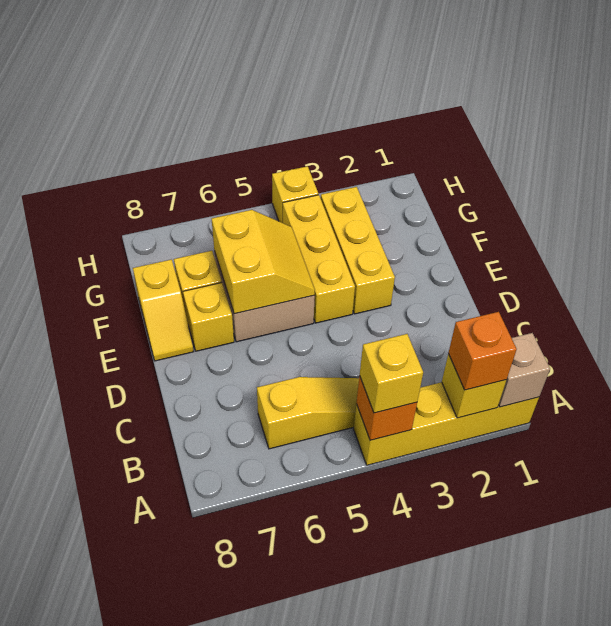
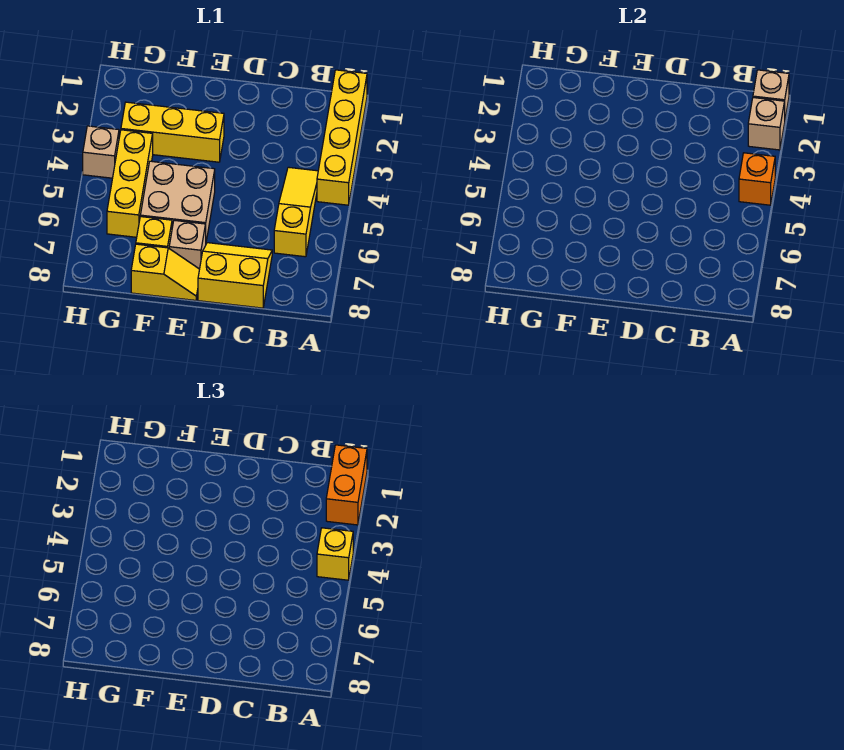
yellow 1x1 brick [442,354,506,418] -> tan 1x1 brick [748,98,785,150]
orange 1x1 brick [448,312,517,390] -> orange 1x2 brick [326,445,367,525]
yellow 1x3 brick [283,195,355,323] -> yellow 1x3 brick turned to [107,130,153,237]
yellow 2x2 slope [212,210,315,314] -> yellow 2x2 slope moved to [198,243,272,308]
yellow 1x1 brick [183,283,234,351] -> tan 1x1 brick [169,220,206,269]
yellow 1x1 brick [272,166,319,223] -> tan 1x1 brick [83,126,119,178]

